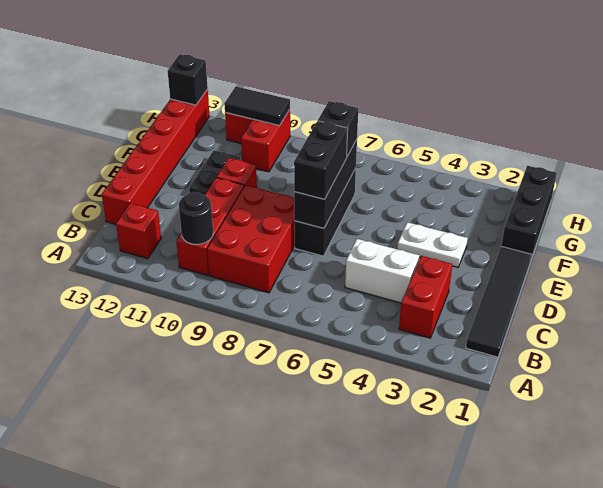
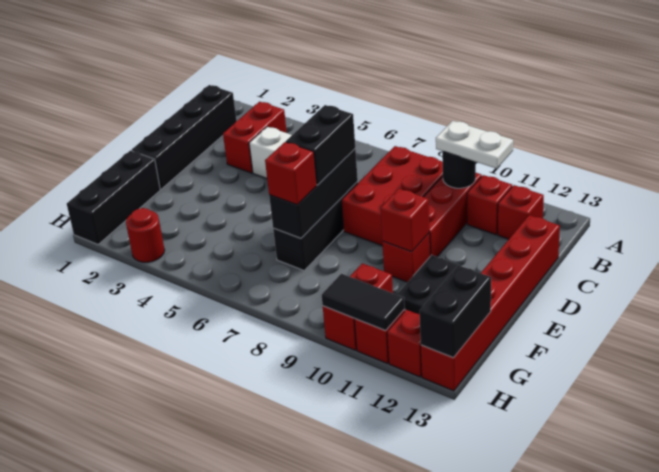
black 1x4 tile [466,247,532,357] -> black 1x4 brick [132,85,237,189]
none -> red 1x1 brick [467,175,512,235]
white 1x2 plate [397,222,468,267] -> white 1x2 plate moved to [436,121,513,169]
none -> red 1x1 brick [381,189,430,252]
black 1x1 brick [318,101,358,156] -> red 1x1 brick [265,142,317,205]
none -> red 1x1 round brick [126,208,165,262]
none -> red 1x1 brick [387,310,422,377]
black 1x1 brick [168,54,208,105] -> black 1x2 brick [420,265,491,358]

